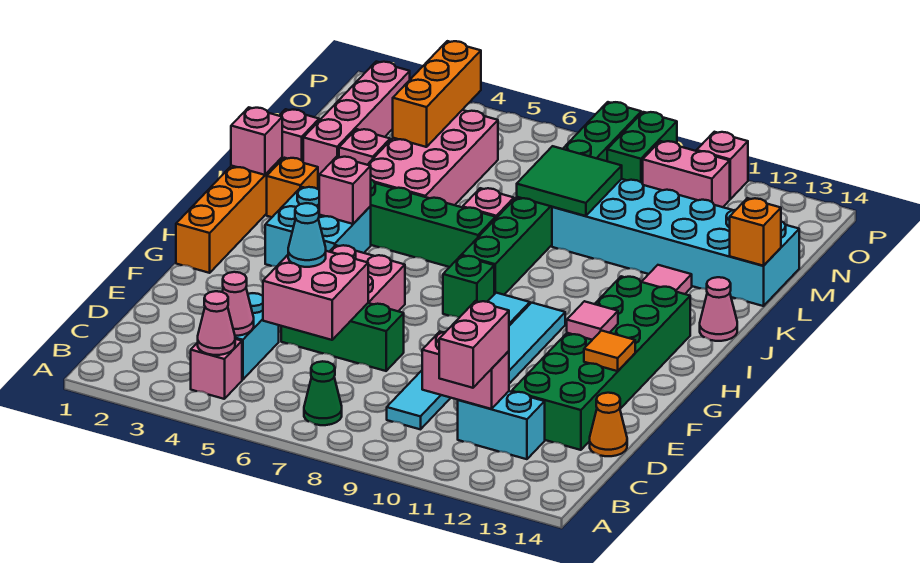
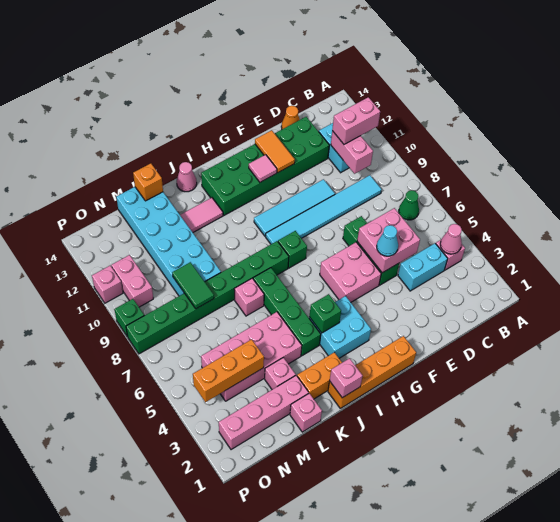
pink 1x1 cone [222,272,254,336] -> none
orange 1x1 tile [584,331,635,371] -> orange 1x2 tile [255,130,295,172]
pink 1x1 brick [319,157,371,224] -> green 1x1 brick [309,294,341,333]
orange 1x1 brick [267,158,318,217] -> orange 1x2 brick [297,352,342,399]
green 2x2 tile [517,146,622,216] -> green 1x2 tile [172,262,214,309]
green 1x2 brick [607,112,677,184] -> green 1x1 brick [115,299,144,337]

